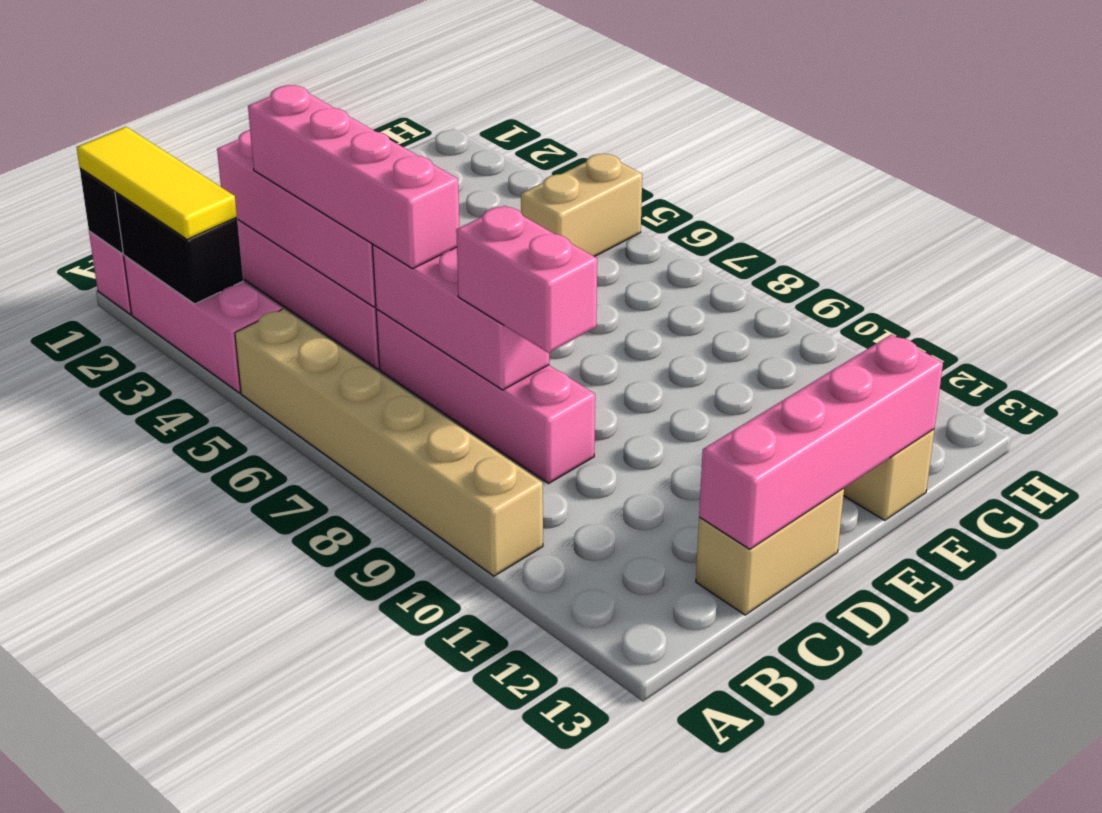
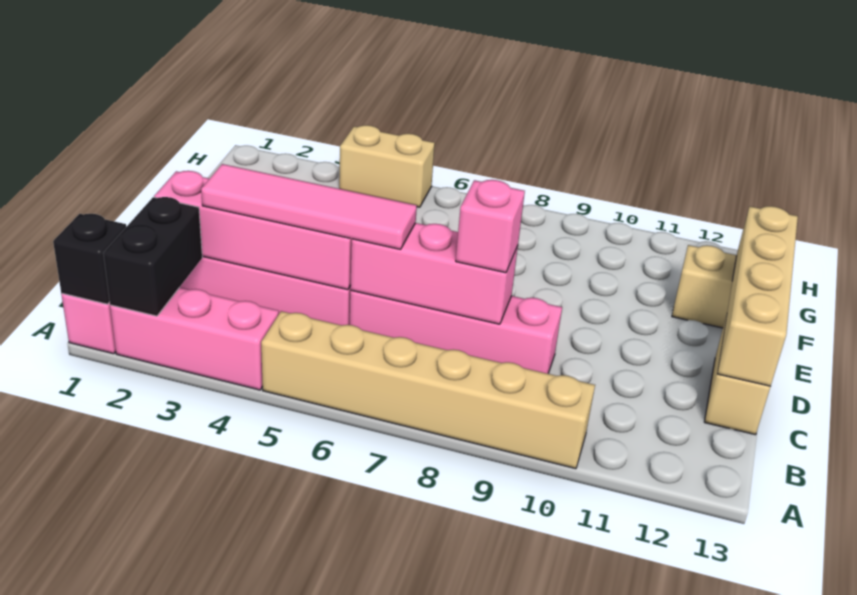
yellow 1x3 tile [77,127,237,239] -> none
black 1x2 brick [115,192,243,304] -> black 1x2 brick turned to [103,197,202,316]
pink 1x4 brick [248,85,459,269] -> pink 1x4 tile [201,164,417,249]
pink 1x2 brick [456,206,597,353] -> pink 1x1 brick [456,180,525,273]
pink 1x4 brick [699,335,943,549] -> tan 1x4 brick [717,206,798,386]
tan 1x2 brick [521,154,642,257] -> tan 1x2 brick turned to [339,125,435,207]

